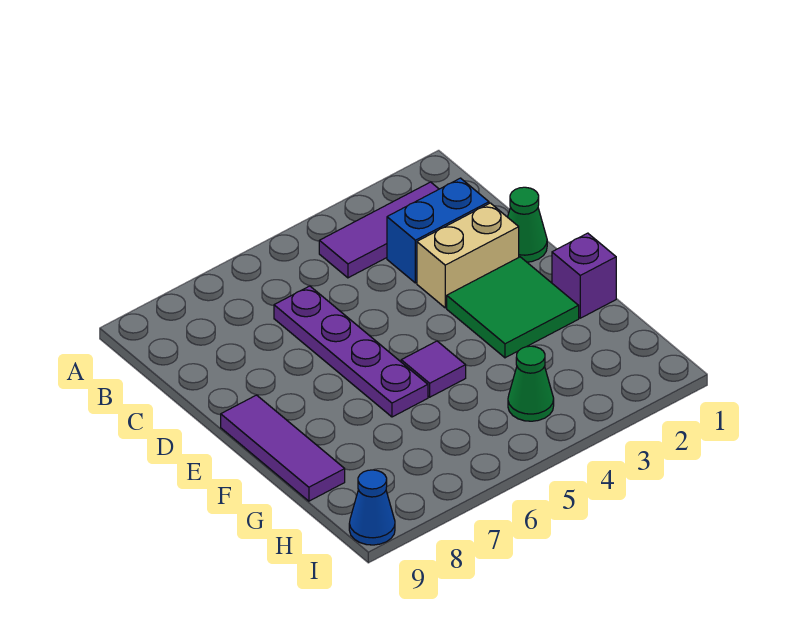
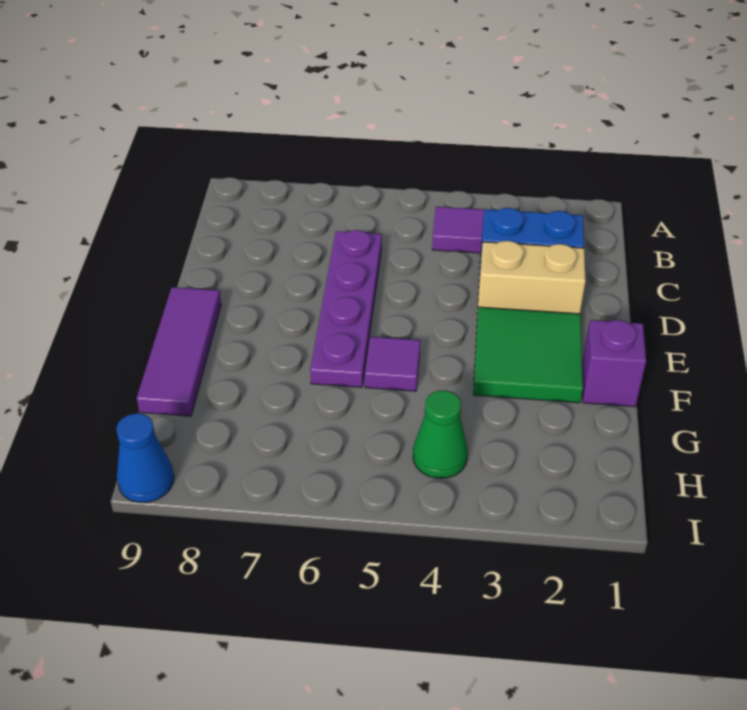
green 1x1 cone [508,187,547,262] -> none

